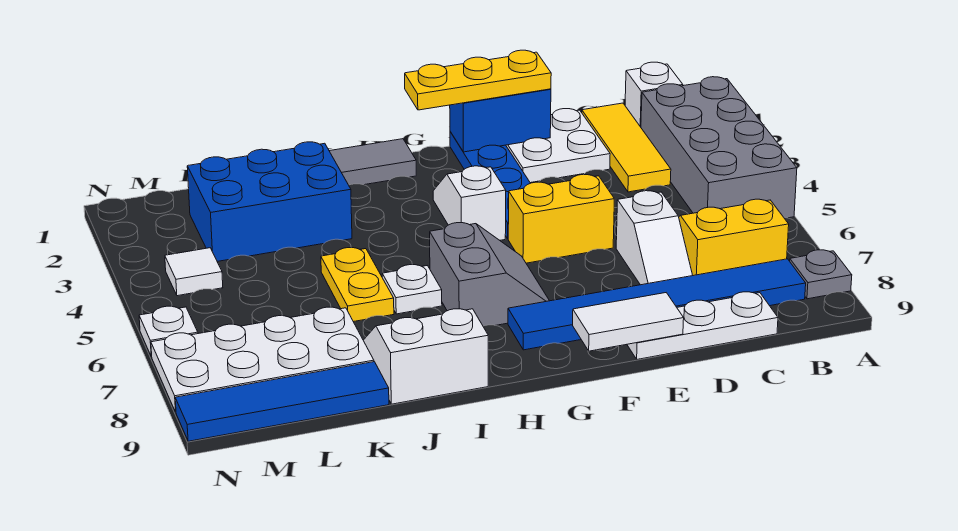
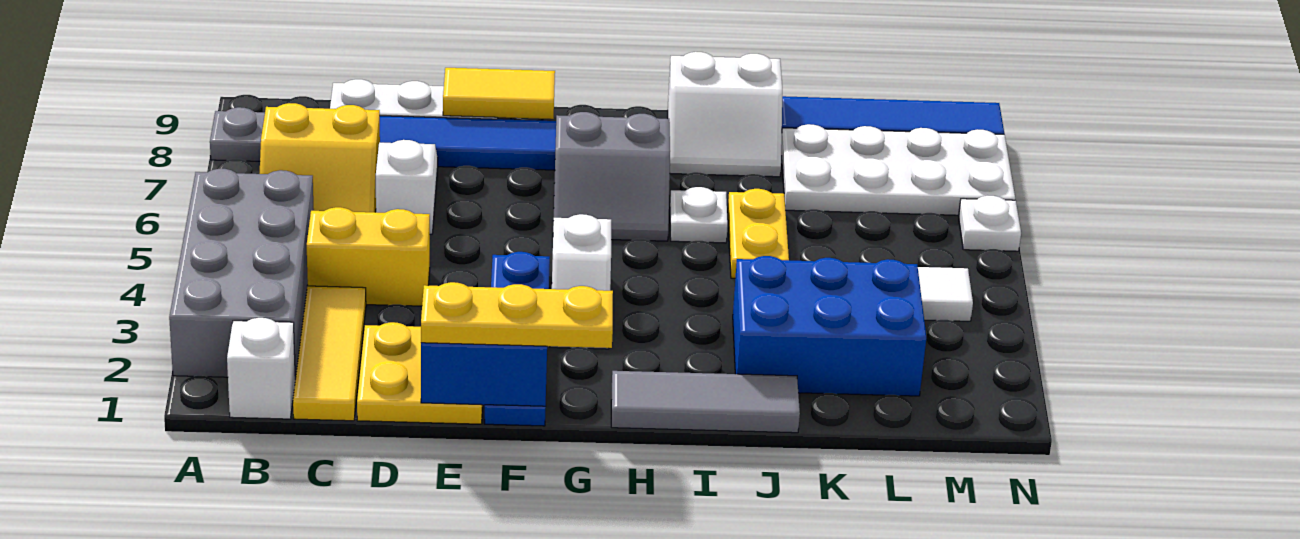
white 2x2 plate [506,109,610,183] -> yellow 2x2 plate [357,322,482,424]
yellow 1x2 brick [508,175,614,263] -> yellow 1x2 brick moved to [307,207,430,306]
white 1x2 tile [573,293,684,351] -> yellow 1x2 tile [443,68,555,119]
grey 2x2 slope [430,223,549,326] -> grey 2x2 slope turned to [553,112,670,241]

